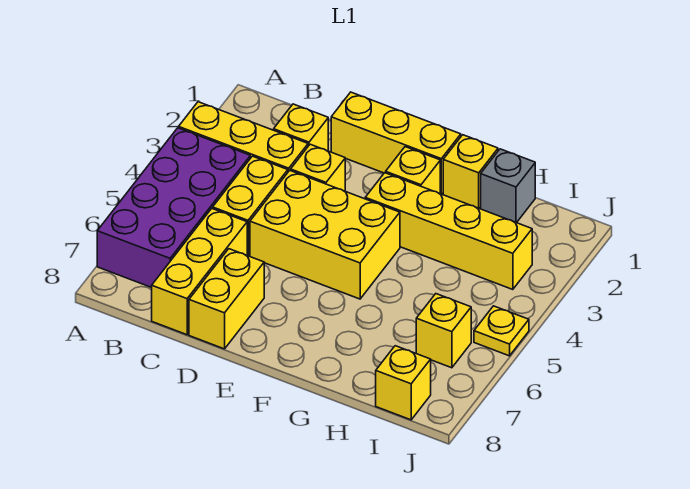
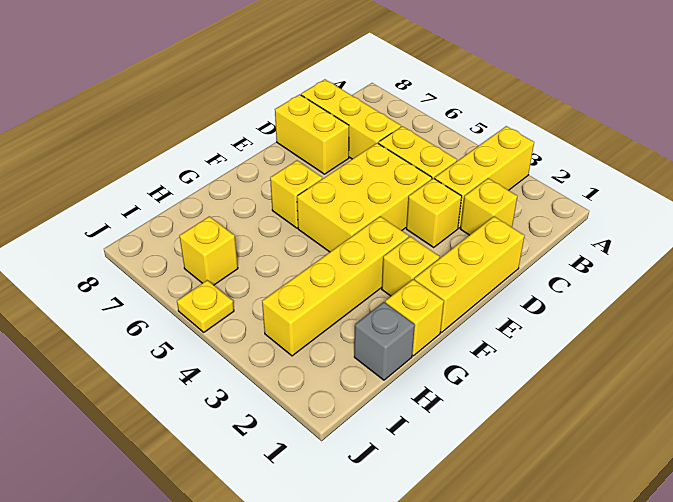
purple 2x4 brick [97,128,250,288] -> none
yellow 1x1 brick [376,346,431,420] -> yellow 1x1 brick moved to [270,161,322,228]

